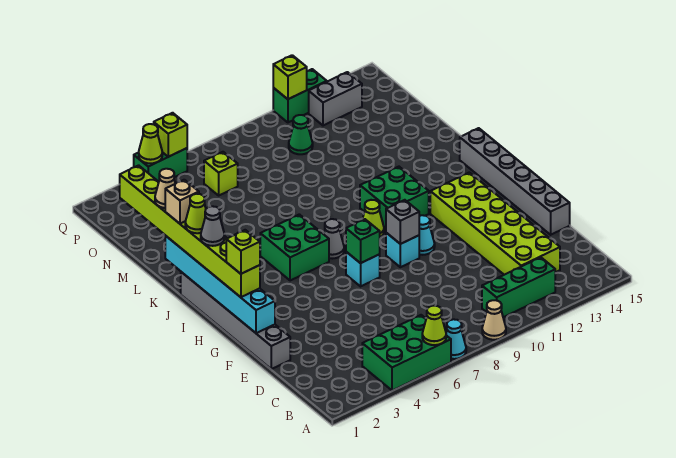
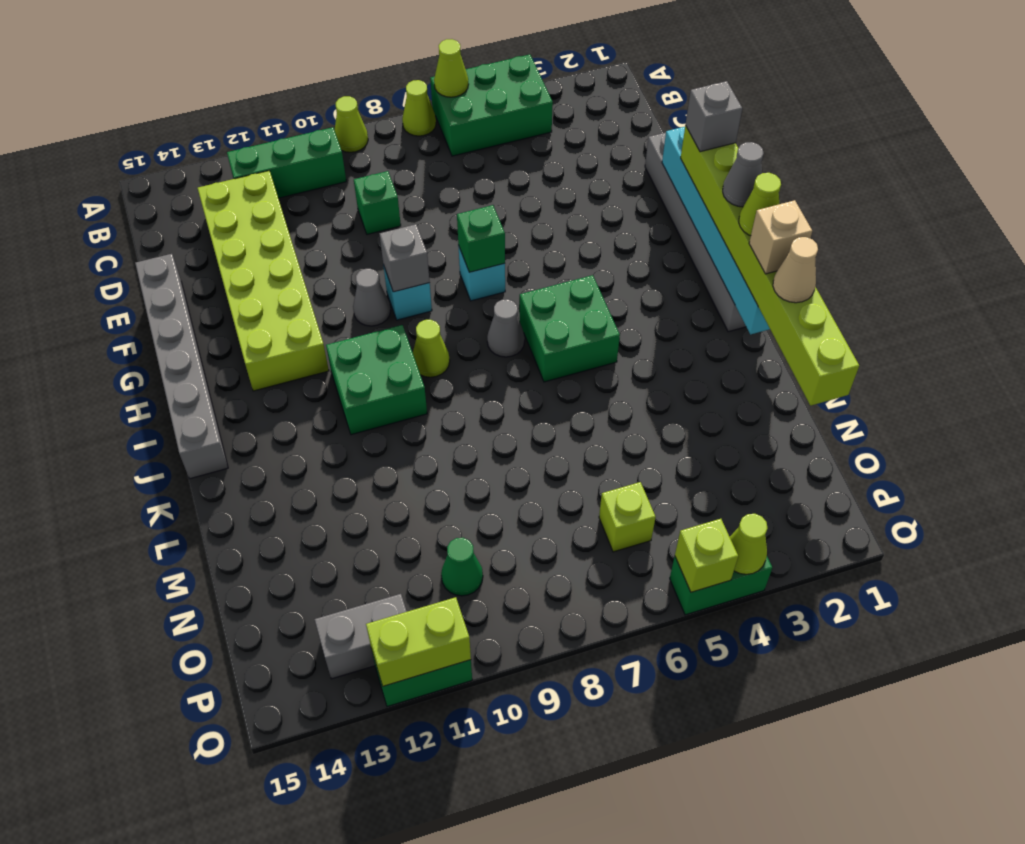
cyan 1x1 cone [446,319,466,359] -> lime 1x1 cone [402,80,436,136]
tan 1x1 cone [482,300,506,340] -> lime 1x1 cone [334,96,368,152]
none -> green 1x1 brick [354,171,401,234]
lime 1x1 brick [226,230,260,274] -> grey 1x1 brick [686,81,742,152]
cyan 1x1 cone [419,215,435,255] -> grey 1x1 cone [353,269,390,326]
lime 1x1 brick [273,55,307,99] -> lime 1x2 brick [366,597,471,686]

